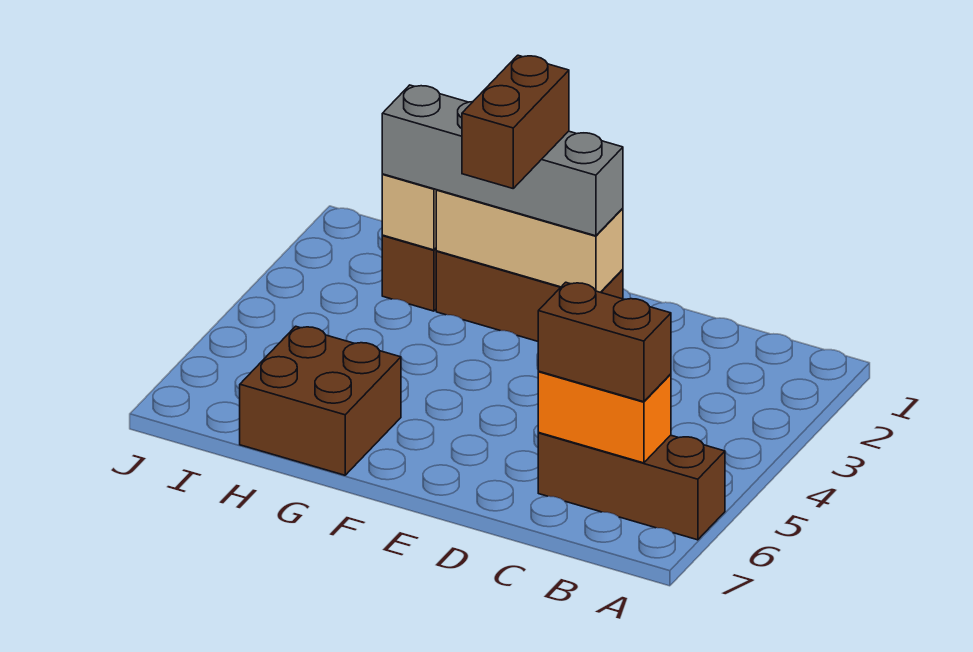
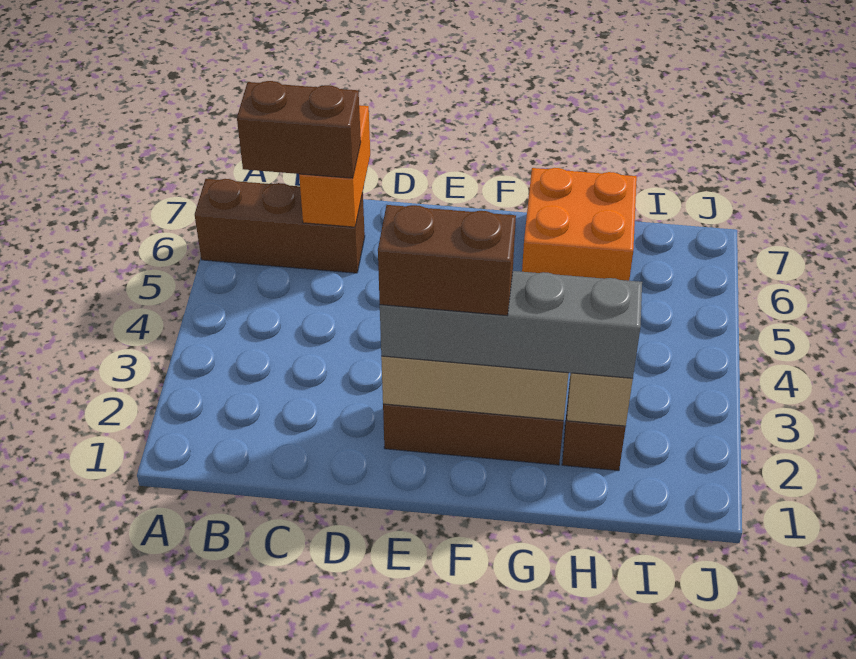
orange 1x2 brick [538,372,671,463] -> orange 1x2 brick turned to [299,105,370,227]
brown 1x2 brick [462,55,569,188] -> brown 1x2 brick turned to [378,205,516,315]
brown 2x2 brick [240,326,401,475] -> orange 2x2 brick [522,168,637,281]

